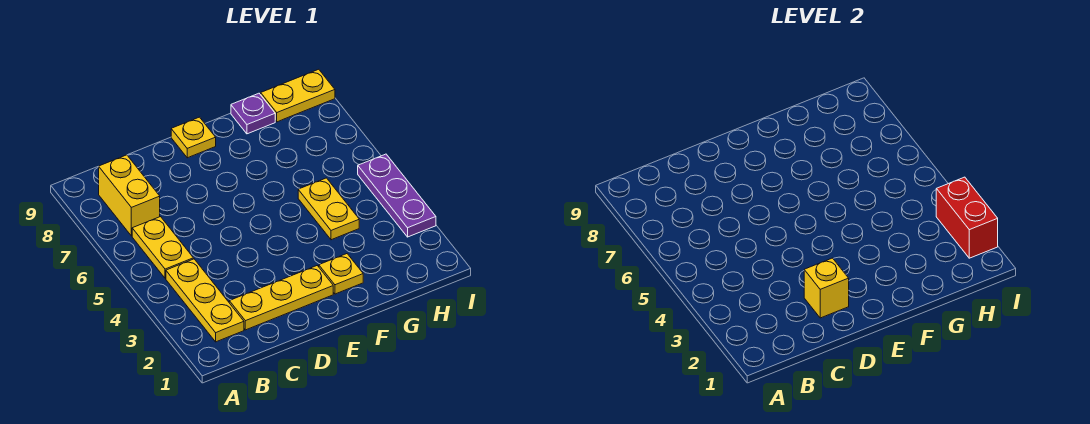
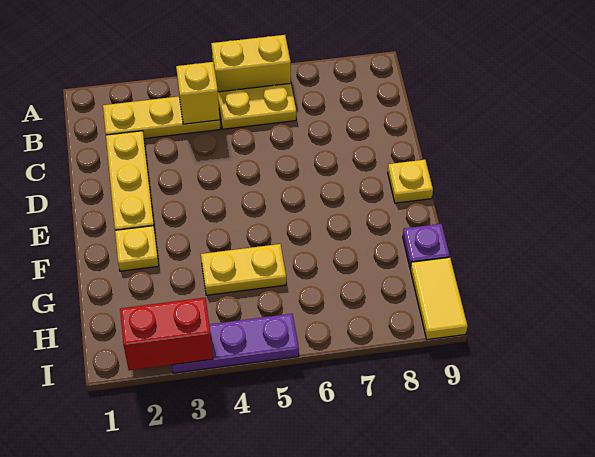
yellow 1x2 brick [99,155,160,236] -> yellow 1x2 brick moved to [211,35,291,92]
yellow 1x1 brick [804,258,849,318] -> yellow 1x1 brick moved to [176,62,220,124]
yellow 1x2 plate [261,69,335,122] -> yellow 1x2 tile [411,257,468,340]

